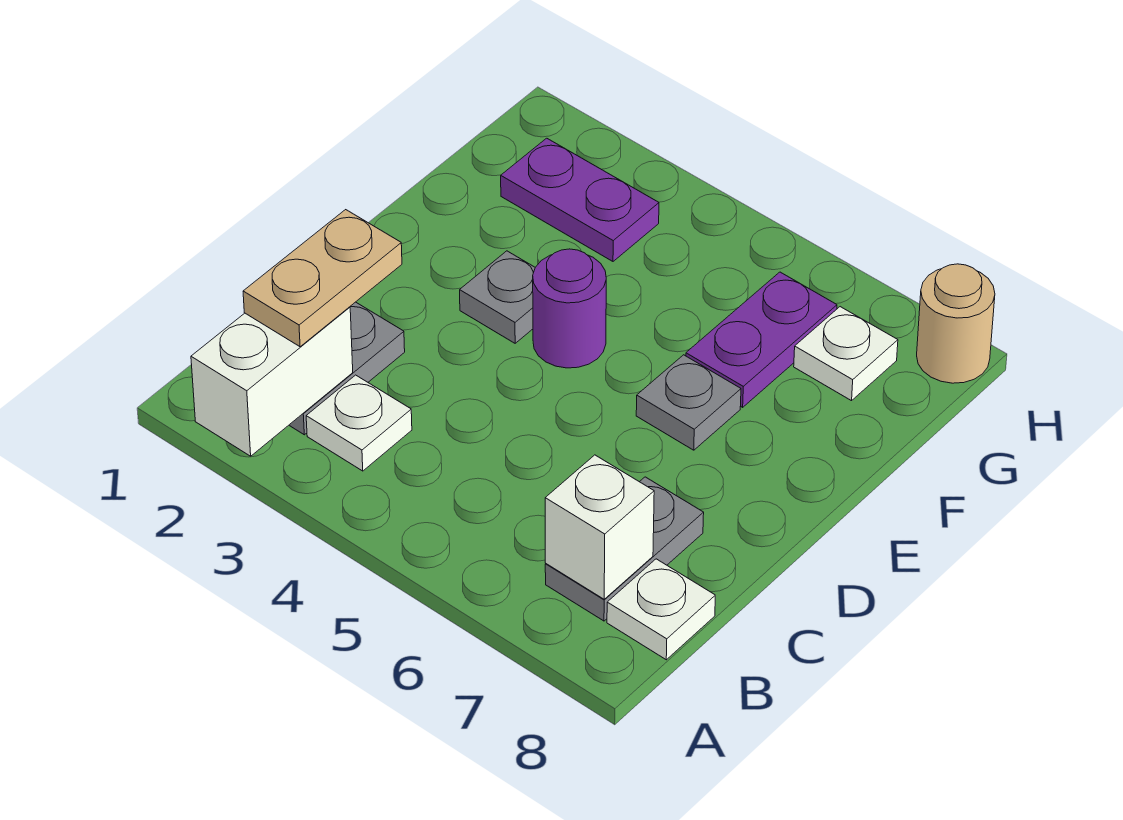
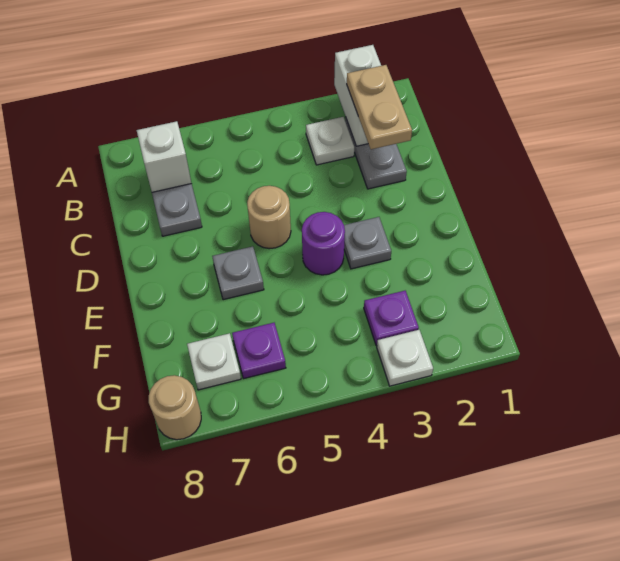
white 1x1 plate [607,559,715,660] -> white 1x1 plate moved to [377,330,433,386]
none -> tan 1x1 round brick [247,186,291,249]
purple 1x2 plate [686,272,837,407] -> purple 1x1 plate [232,323,286,379]
purple 1x2 plate [501,138,659,261] -> purple 1x1 plate [364,291,419,346]

